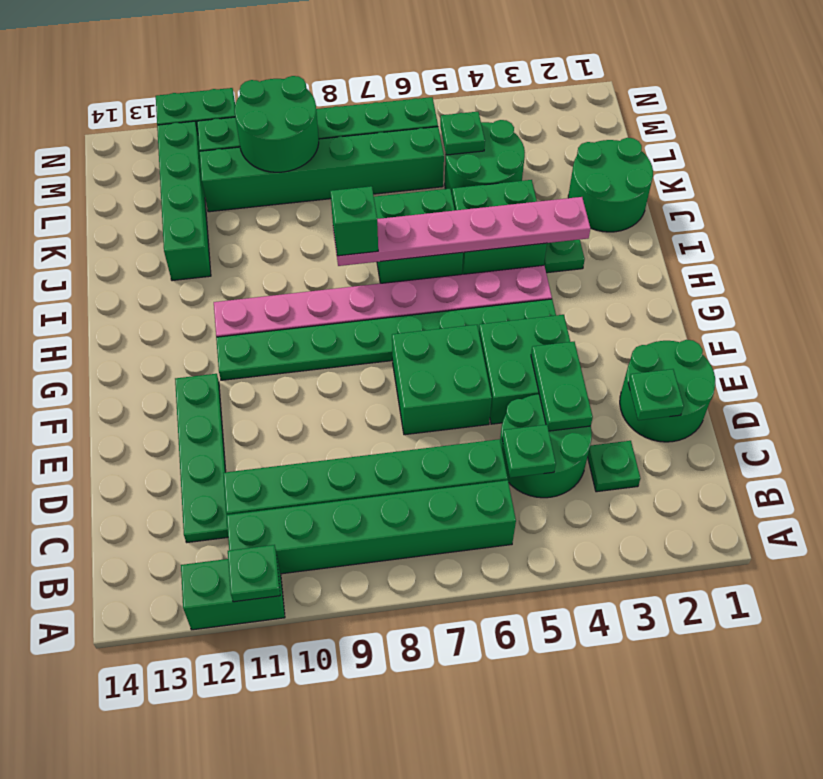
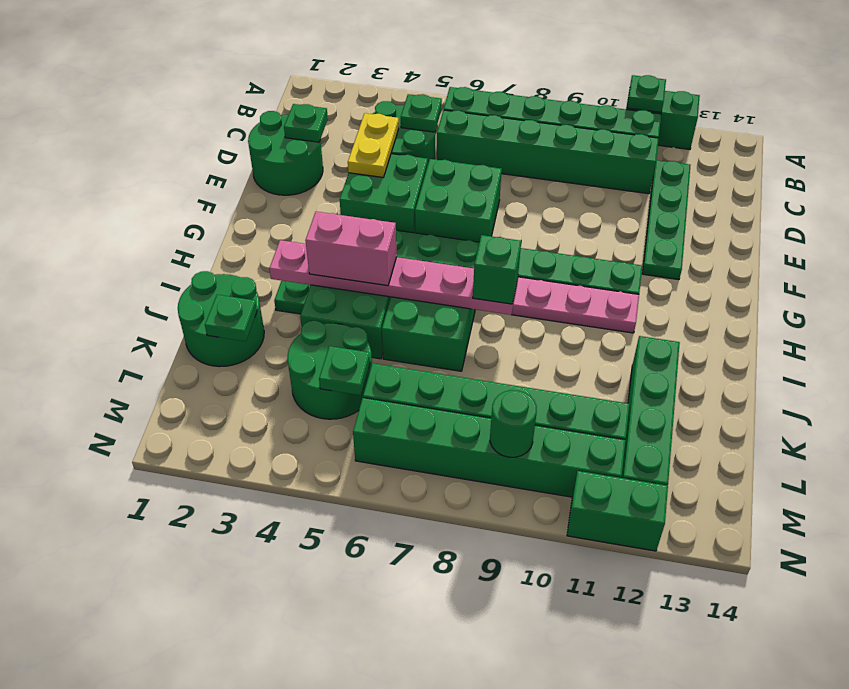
green 1x1 plate [588,441,640,492] -> green 1x1 plate moved to [205,295,257,341]
green 1x2 plate [531,342,593,431] -> yellow 1x2 plate [348,113,399,177]
none -> pink 1x2 brick [305,212,397,286]
green 2x2 round brick [235,76,319,172] -> green 1x1 round brick [490,390,537,457]

